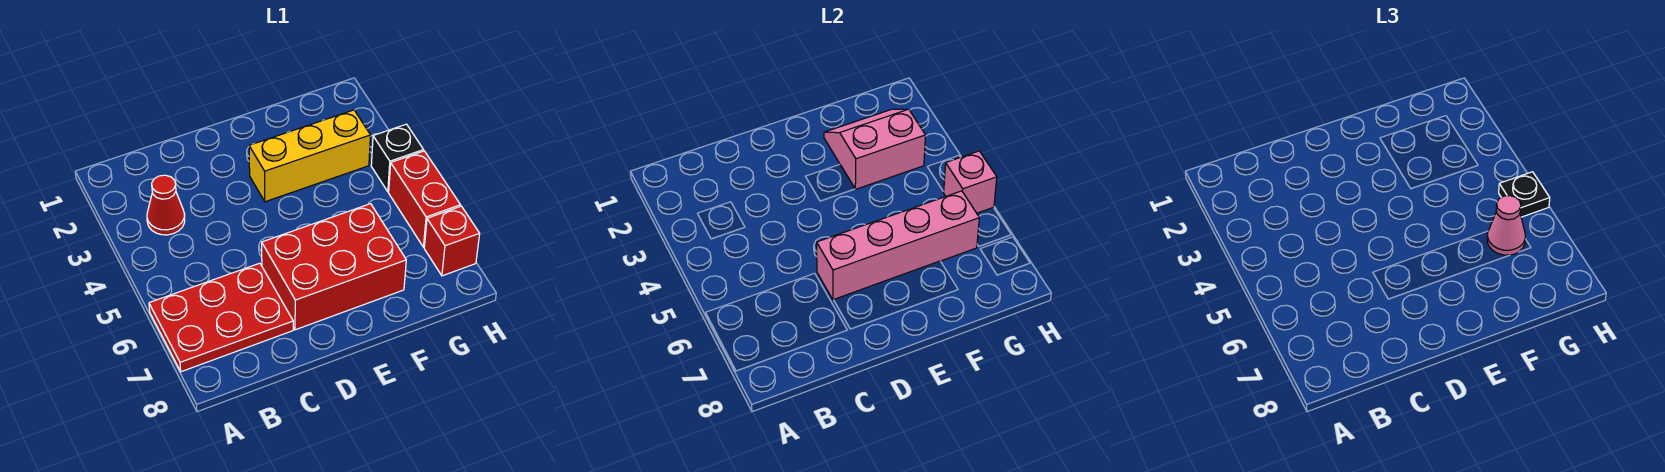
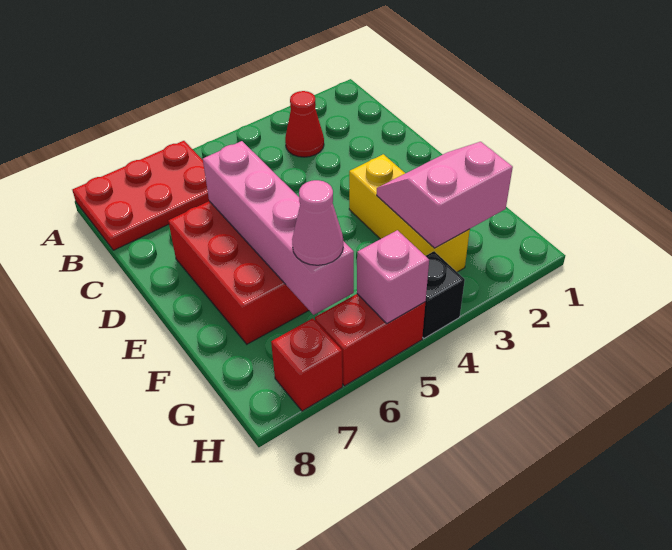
red 2x3 plate [149,263,293,372] -> red 2x3 plate turned to [72,141,209,250]
pink 2x2 slope [824,109,926,189] -> pink 2x2 slope turned to [377,142,513,248]
black 1x1 plate [1499,172,1550,217] -> none

